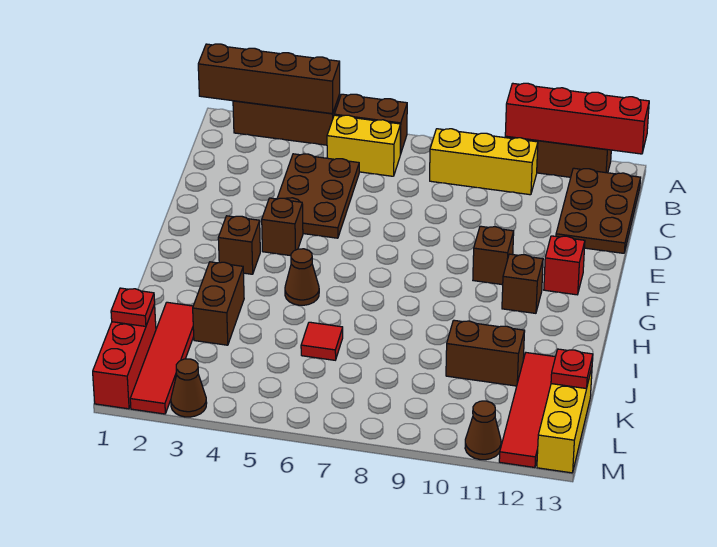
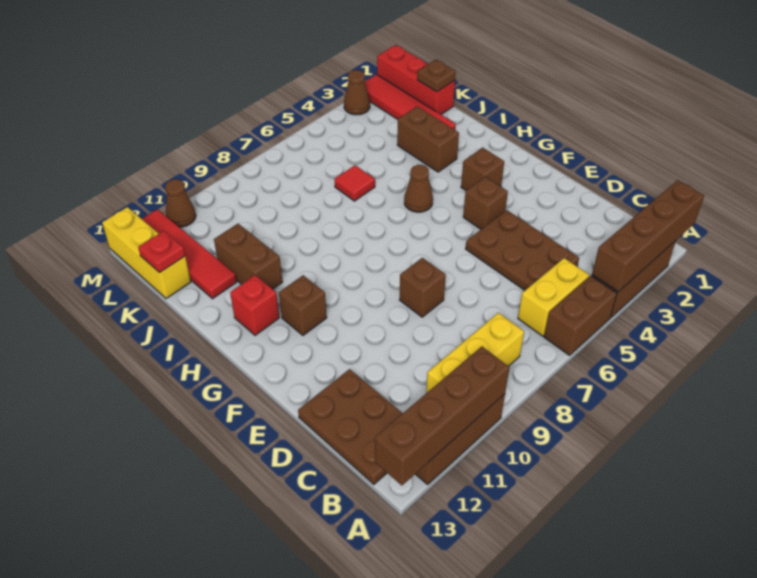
red 1x4 brick [505,83,649,154] -> brown 1x4 brick [375,347,510,485]
brown 1x1 brick [473,226,514,285] -> brown 1x1 brick moved to [400,258,446,317]
red 1x1 brick [544,236,585,295] -> red 1x1 brick moved to [230,275,279,335]
brown 1x2 brick [446,320,525,386] -> brown 1x2 brick turned to [214,224,282,289]
red 1x1 plate [111,288,155,326] -> brown 1x1 plate [417,60,456,92]

